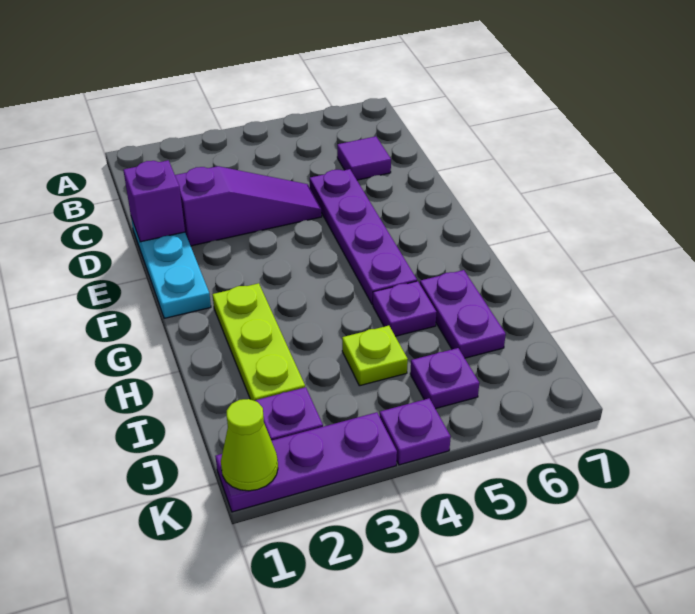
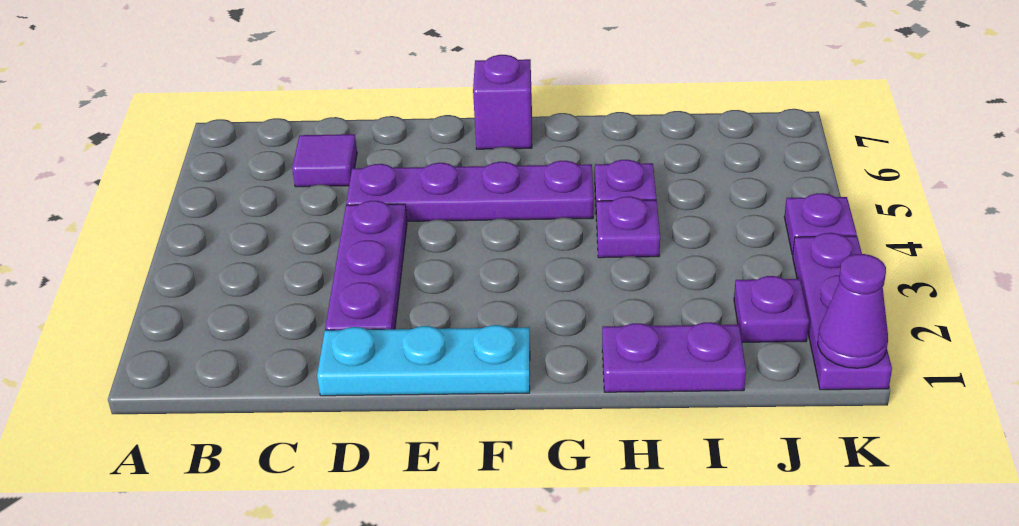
purple 1x1 brick [123,160,185,242] -> purple 1x1 brick moved to [473,55,532,149]
purple 1x3 slope [175,166,322,246] -> purple 1x3 plate [325,201,407,330]
lime 1x3 plate [212,283,305,401] -> none
purple 1x2 plate [420,270,506,358] -> purple 1x2 plate moved to [602,322,746,392]
lime 1x1 plate [342,326,408,386] -> none
purple 1x1 plate [410,348,479,409] -> purple 1x1 plate moved to [596,196,660,258]
lime 1x1 cone [221,399,278,491] -> purple 1x1 cone [818,254,888,368]

